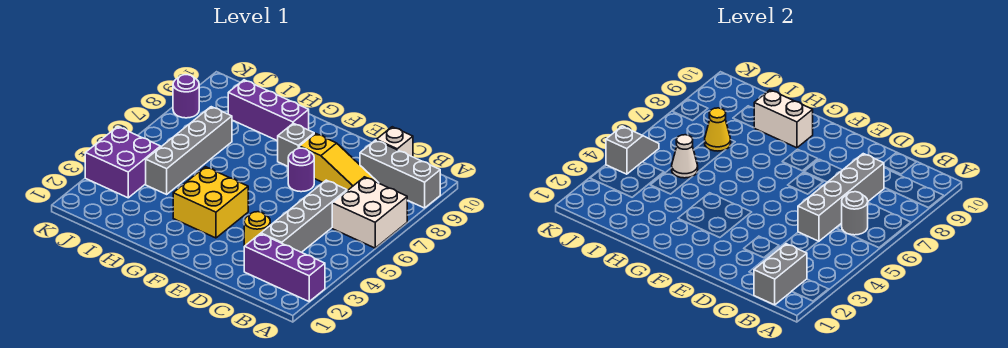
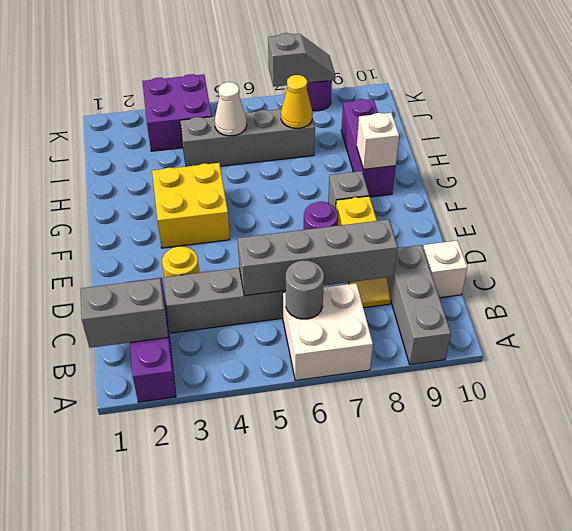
white 1x2 brick [754,90,813,148] -> white 1x1 brick [357,113,399,169]
grey 1x2 slope [606,126,659,174] -> grey 1x2 slope moved to [268,33,335,87]

